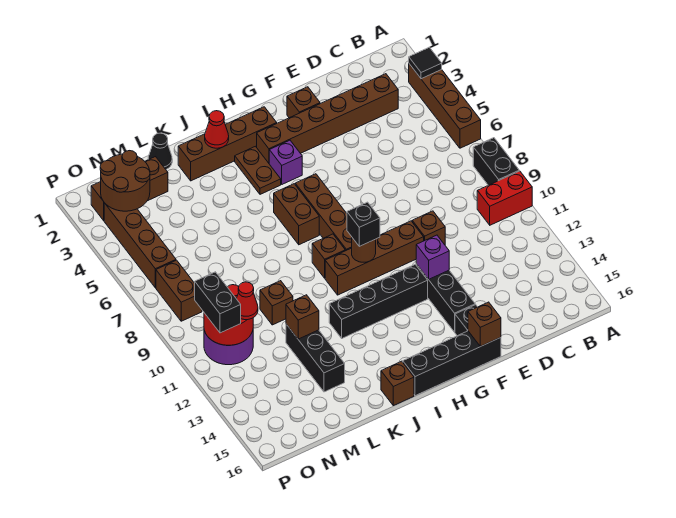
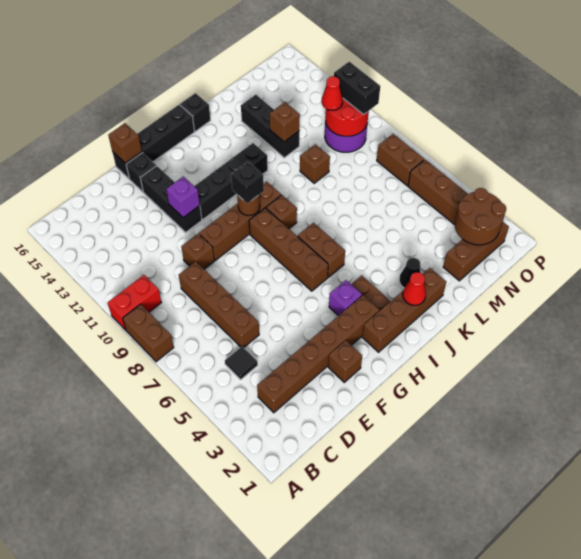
brown 1x4 brick [409,64,481,148] -> brown 1x4 brick moved to [179,262,259,348]
black 1x1 tile [409,47,442,79] -> black 1x1 tile moved to [225,347,258,379]
black 1x2 brick [473,138,519,185] -> brown 1x2 brick [123,304,174,362]
brown 1x1 brick [381,361,414,406] -> black 1x1 brick [180,93,211,131]
black 1x1 cone [148,133,172,169] -> black 1x1 cone moved to [399,258,421,288]

